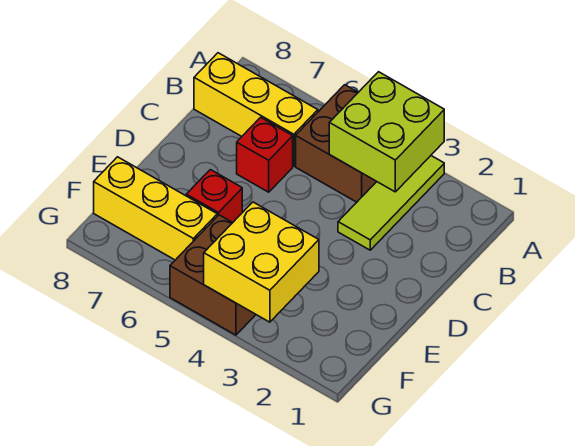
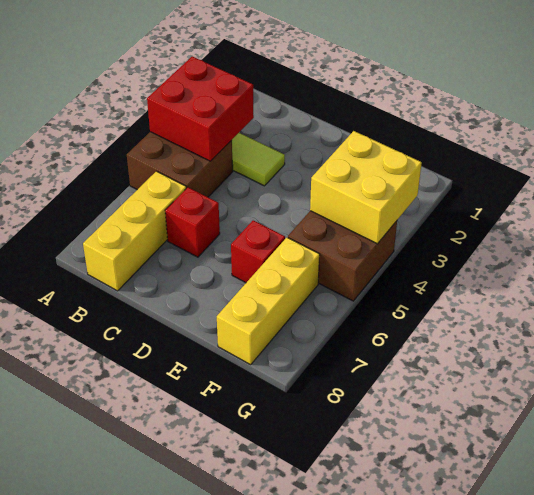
lime 2x2 brick [329,72,444,192] -> red 2x2 brick [147,56,254,161]

